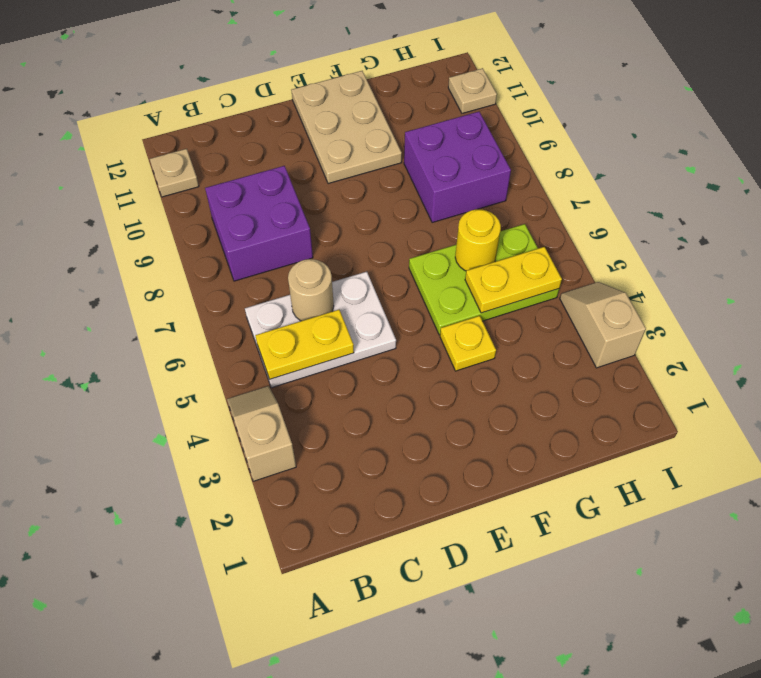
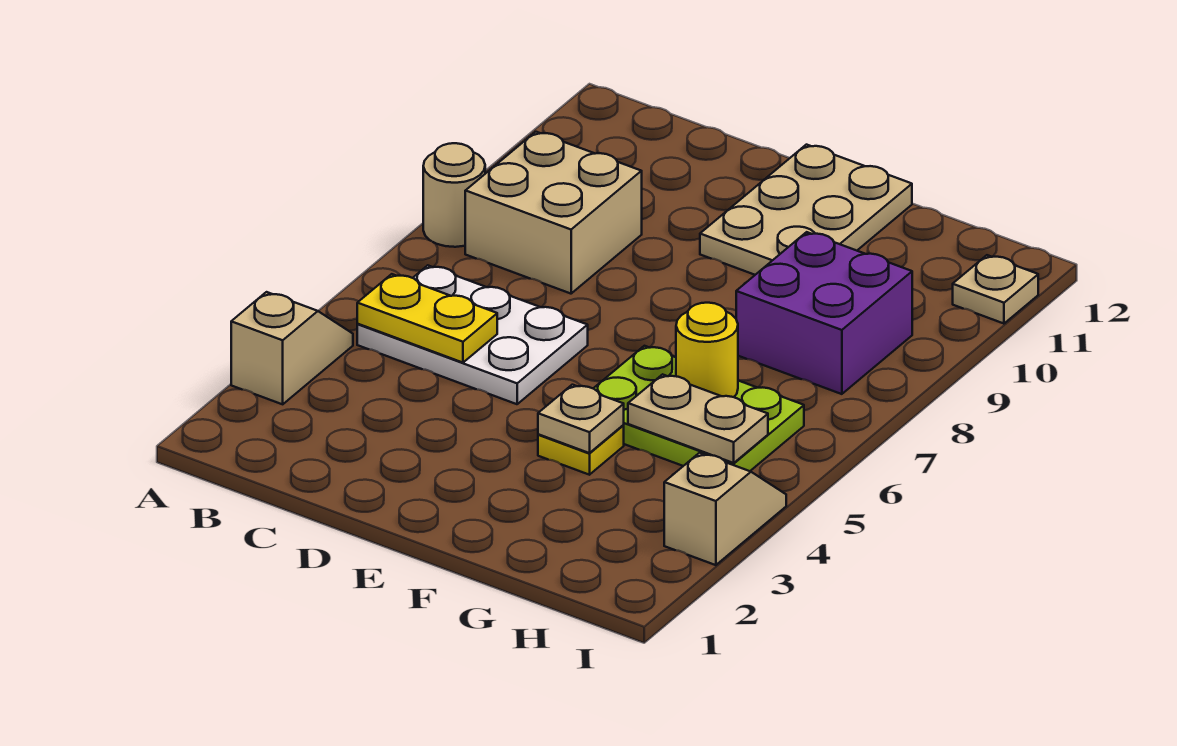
tan 1x1 plate [150,149,199,197] -> tan 1x1 plate moved to [538,385,624,453]
purple 2x2 brick [205,166,313,281] -> tan 2x2 brick [465,132,642,294]
tan 1x1 round brick [288,259,334,321] -> tan 1x1 round brick moved to [423,143,485,247]
yellow 1x2 plate [465,247,562,313] -> tan 1x2 plate [628,374,768,463]

